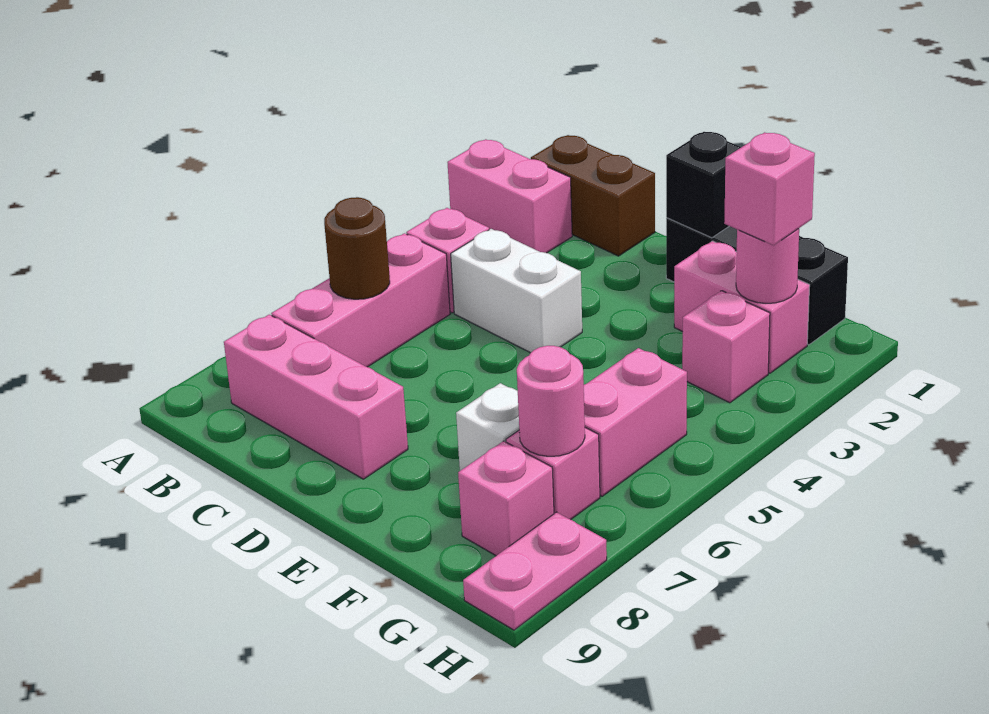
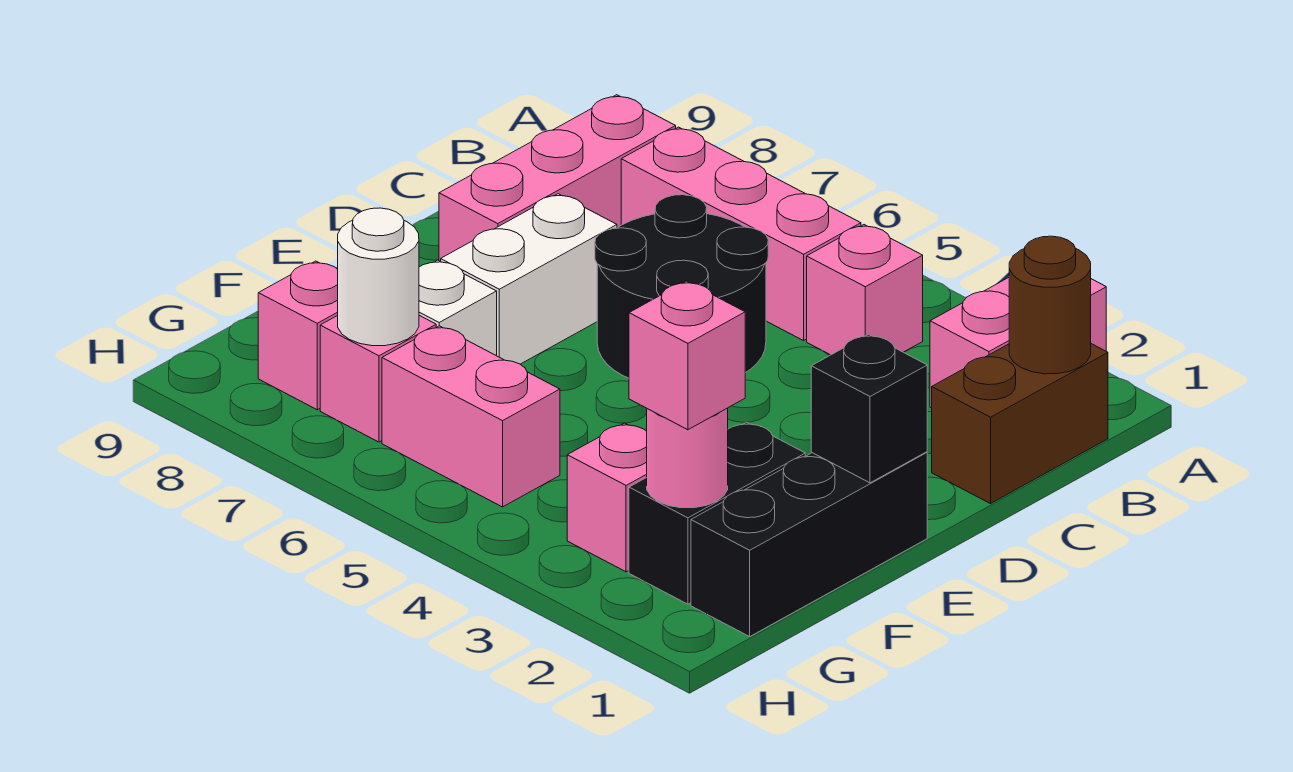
brown 1x1 round brick [324,197,390,299] -> brown 1x1 round brick moved to [1009,236,1091,374]
white 1x2 brick [451,229,582,353] -> white 1x2 brick moved to [441,194,617,364]
none -> black 2x2 round brick [595,195,768,378]
pink 1x2 brick [674,241,810,373] -> black 1x2 brick [629,422,805,604]
pink 1x1 round brick [517,346,585,456] -> white 1x1 round brick [338,208,419,346]
pink 1x2 plate [463,512,607,630] -> none

